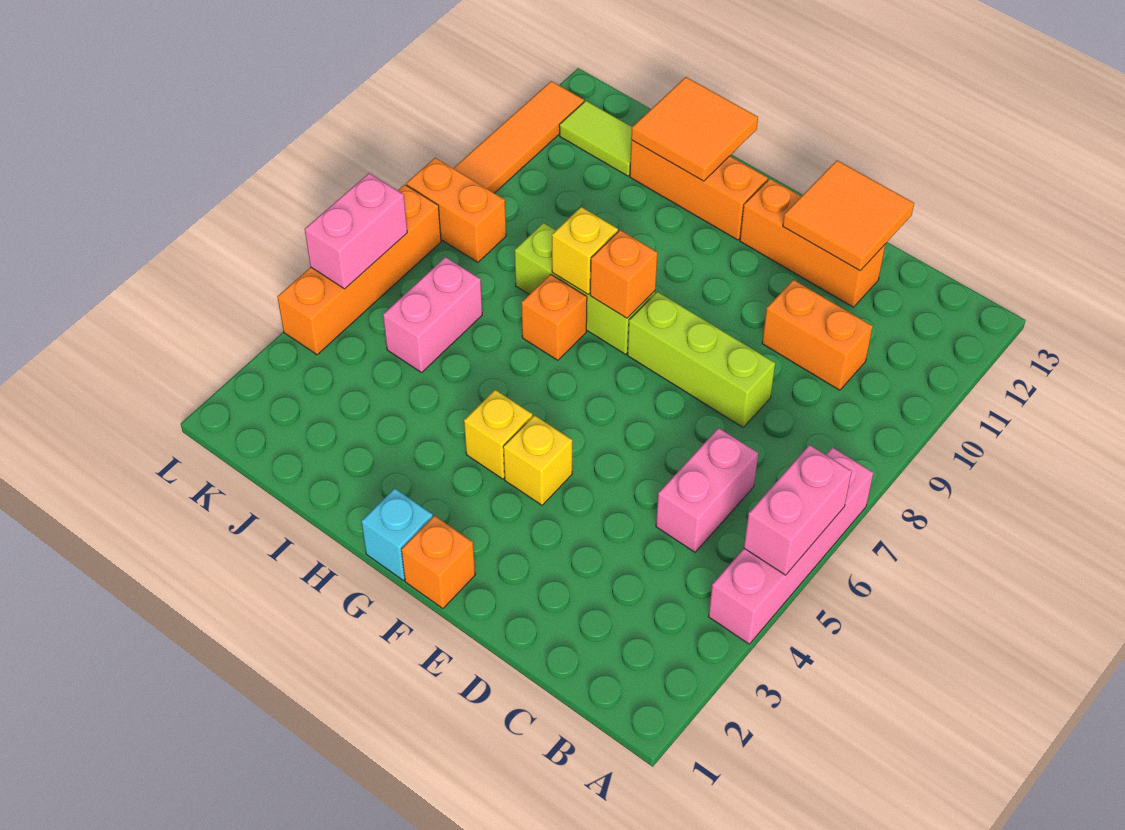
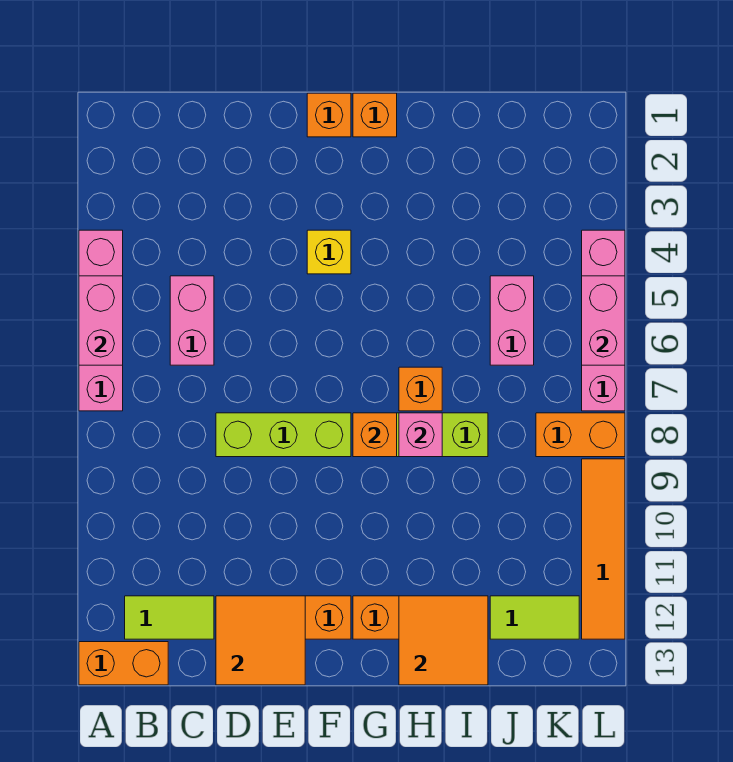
none -> lime 1x2 tile [125,596,214,639]
orange 1x2 brick [762,280,873,390] -> orange 1x2 brick moved to [79,642,168,685]
cyan 1x1 brick [361,488,433,580] -> orange 1x1 brick [353,93,397,137]
yellow 1x1 brick [464,390,533,479] -> none
yellow 1x1 brick [552,207,618,294] -> pink 1x1 brick [399,413,442,457]
orange 1x4 brick [277,185,441,355] -> pink 1x4 brick [582,230,625,411]

